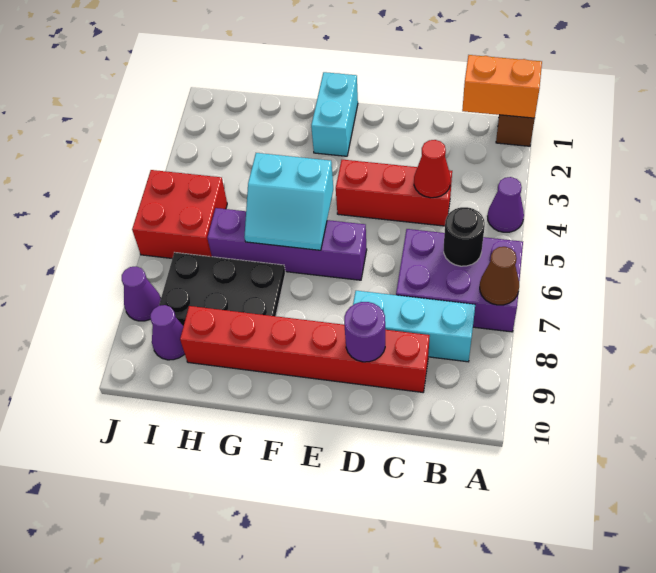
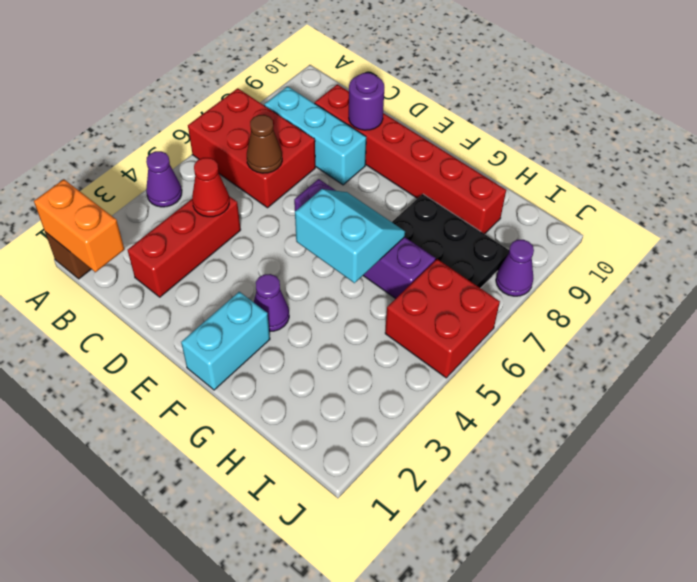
purple 2x3 brick [396,229,523,332] -> red 2x3 brick [188,88,315,208]
brown 1x1 cone [480,247,519,305] -> brown 1x1 cone moved to [247,115,282,173]
black 1x1 round brick [444,207,485,266] -> none
red 1x3 brick [336,160,452,226] -> red 1x3 brick turned to [128,196,241,297]
purple 1x1 cone [150,305,185,360] -> purple 1x1 cone moved to [254,274,289,332]

